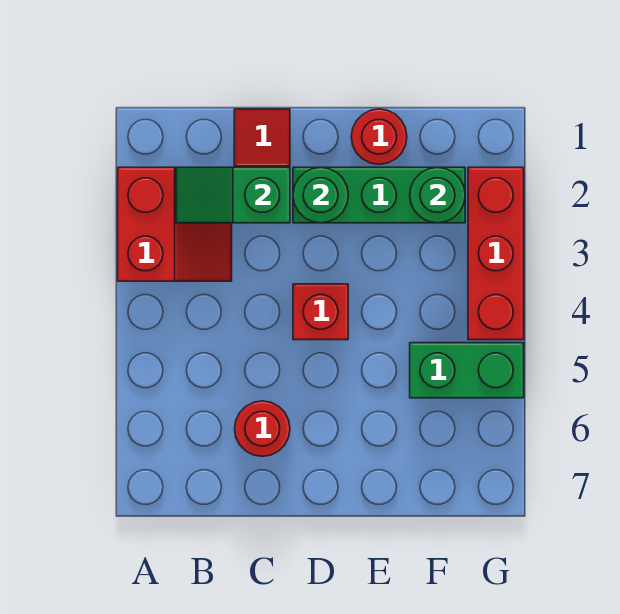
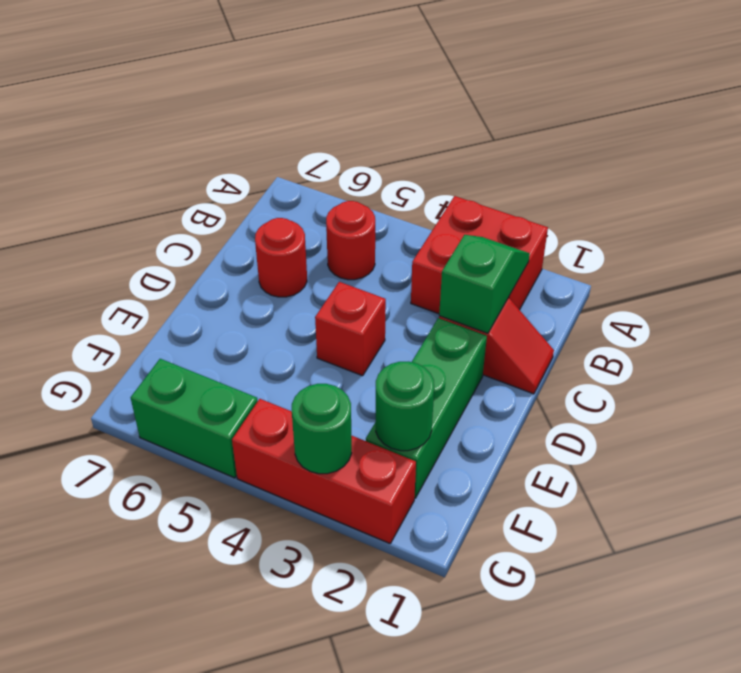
red 2x2 slope [118,167,232,281] -> red 2x2 brick [411,196,548,314]
green 1x1 round brick [293,167,348,223] -> green 1x1 round brick moved to [292,384,352,474]
red 1x1 round brick [351,109,407,164] -> red 1x1 round brick moved to [326,201,375,280]
green 1x2 brick [410,343,524,398] -> green 1x2 brick turned to [131,359,258,478]

